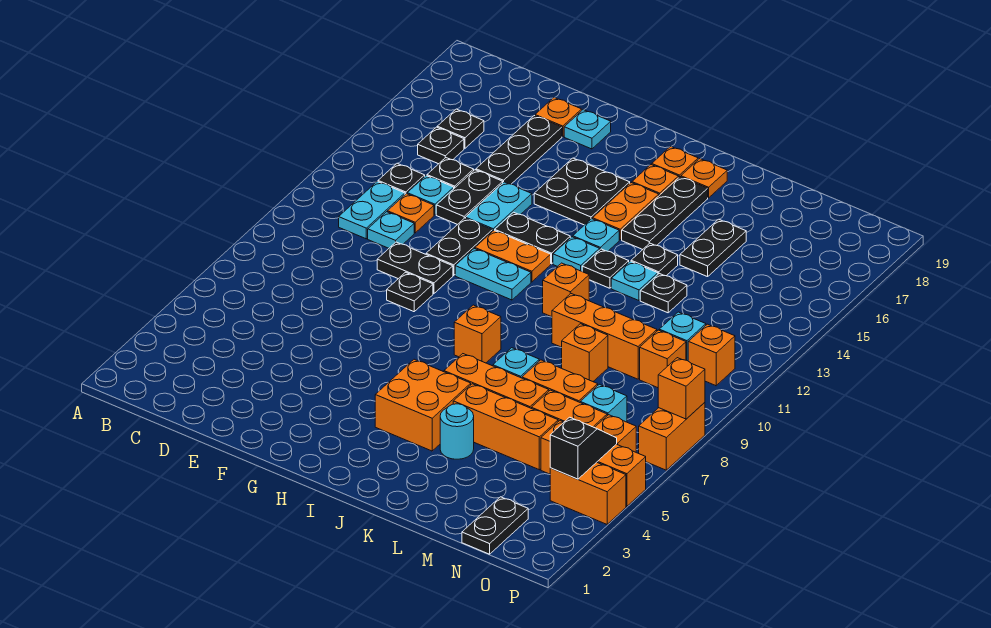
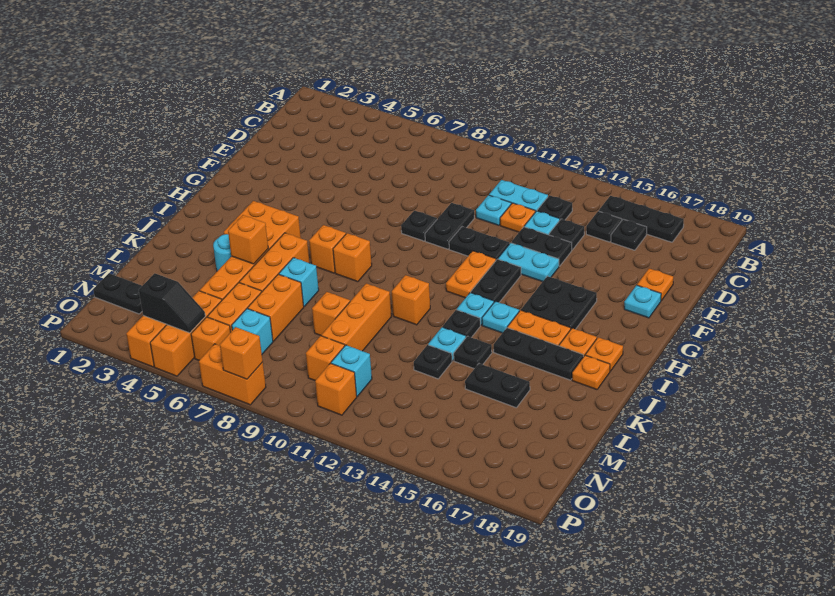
black 1x3 plate [476,116,562,184] -> black 1x3 plate moved to [599,196,684,242]
cyan 1x2 plate [455,249,531,300] -> none
none -> orange 1x1 brick [309,225,346,273]
none -> orange 1x1 brick [228,215,268,264]

